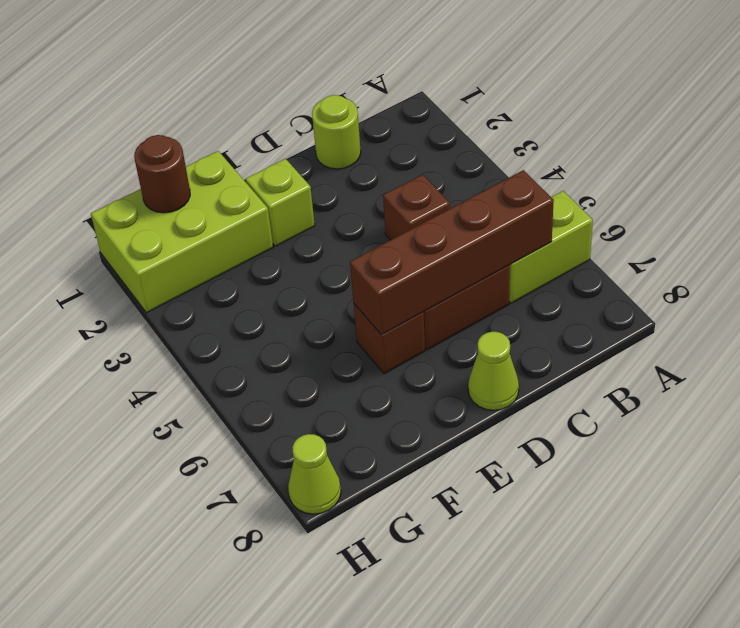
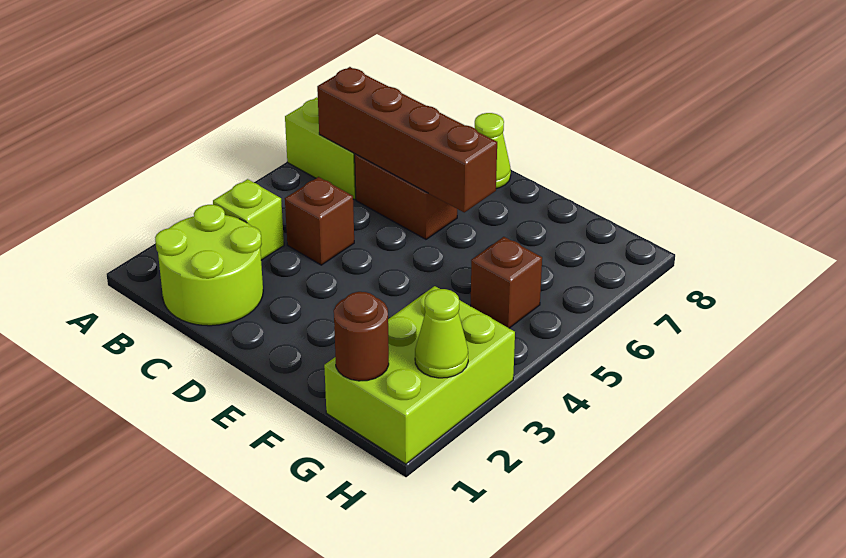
lime 1x1 round brick [312,95,361,169] -> lime 2x2 round brick [155,205,263,326]
lime 1x1 brick [246,159,315,246] -> lime 1x1 brick moved to [213,179,284,260]
brown 1x1 brick [354,304,425,374] -> brown 1x1 brick moved to [471,237,542,328]
lime 2x3 brick [91,151,273,313] -> lime 2x3 brick turned to [324,286,515,464]
lime 1x1 cone [288,434,341,514] -> lime 1x1 cone moved to [415,289,468,378]

